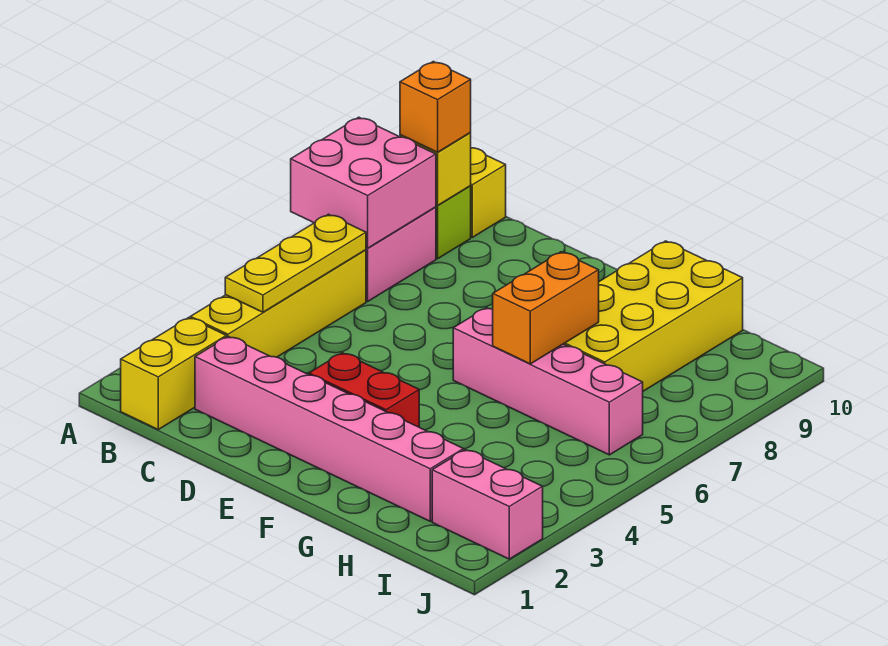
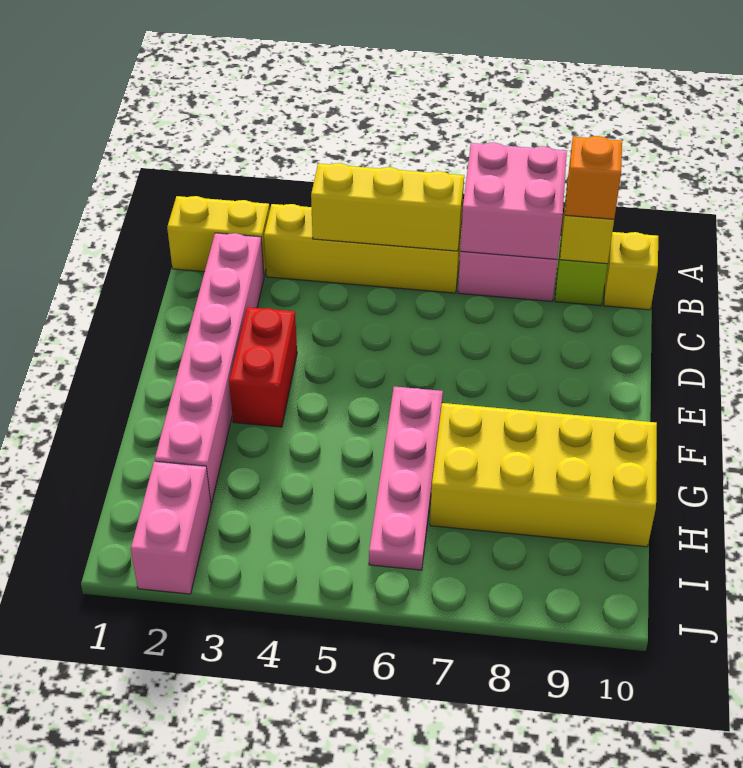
yellow 1x3 plate [225,214,366,312] -> yellow 1x3 brick [311,163,464,251]
pink 1x4 brick [453,308,643,455] -> pink 1x4 plate [369,386,443,570]
orange 1x2 brick [493,252,599,364] -> none

